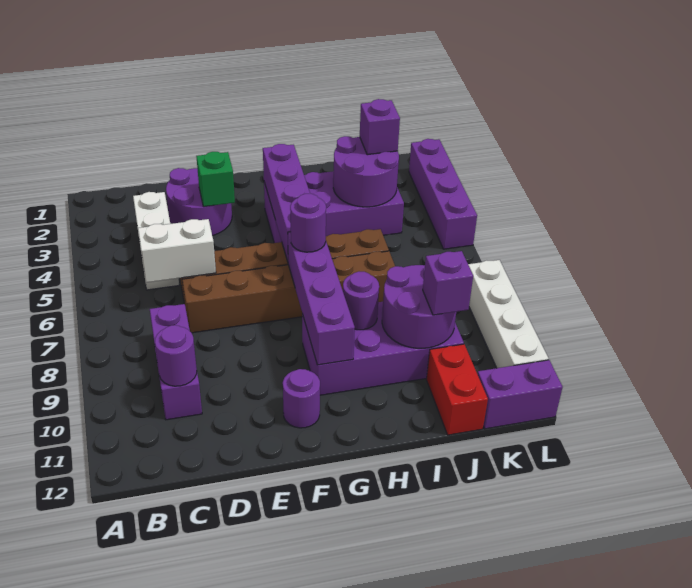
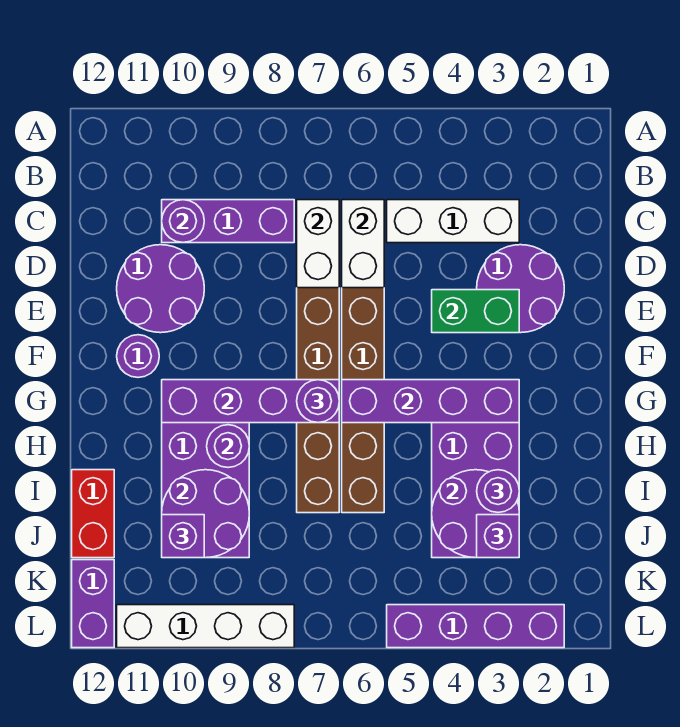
none -> white 1x2 brick [297,200,339,288]
none -> purple 2x2 round brick [117,245,204,333]
green 1x1 brick [196,152,235,207] -> green 1x2 brick [432,290,519,333]
none -> purple 1x1 round brick [477,470,519,512]
red 1x2 brick [426,344,488,435] -> red 1x2 brick turned to [72,470,114,558]

